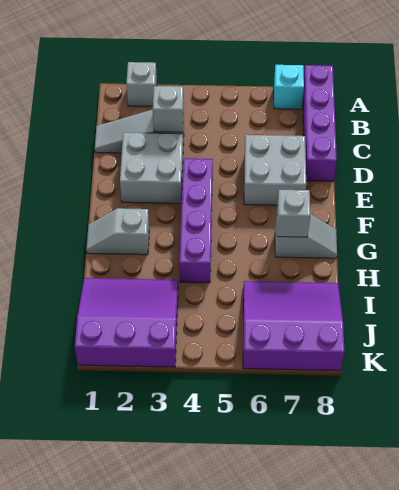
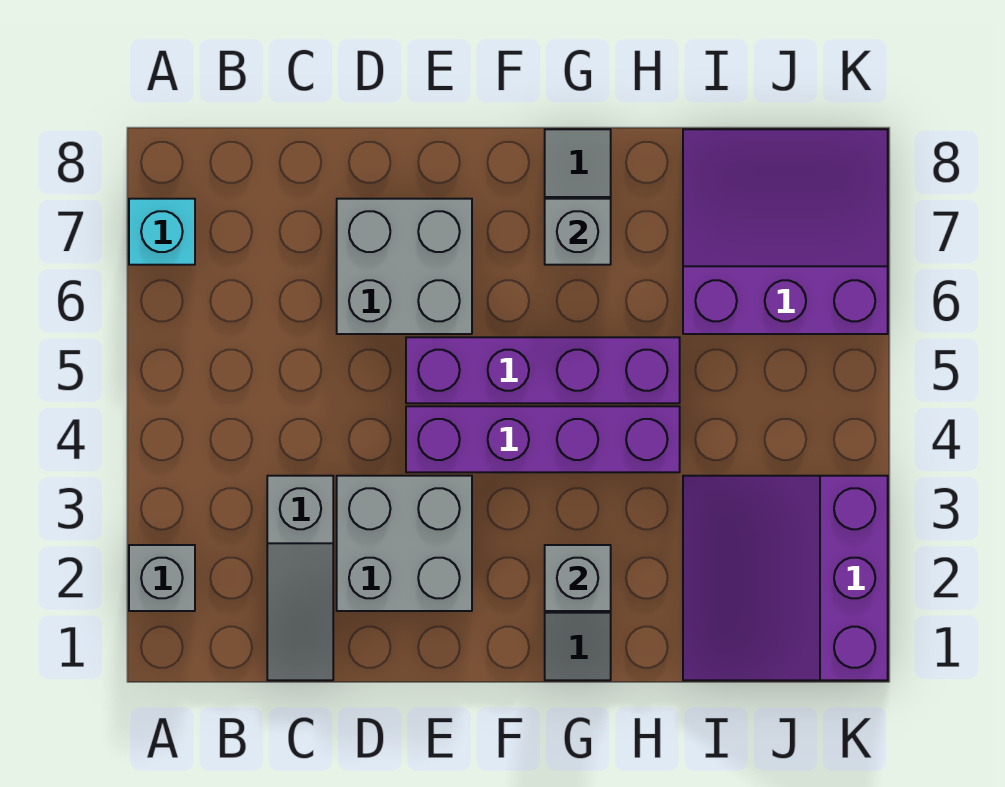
purple 1x4 brick [303,65,337,181] -> purple 1x4 brick moved to [406,337,680,403]
grey 1x1 brick [153,86,184,132] -> grey 1x1 brick moved to [545,545,611,611]
purple 3x3 slope [243,281,344,371] -> purple 3x3 slope turned to [683,129,888,334]

